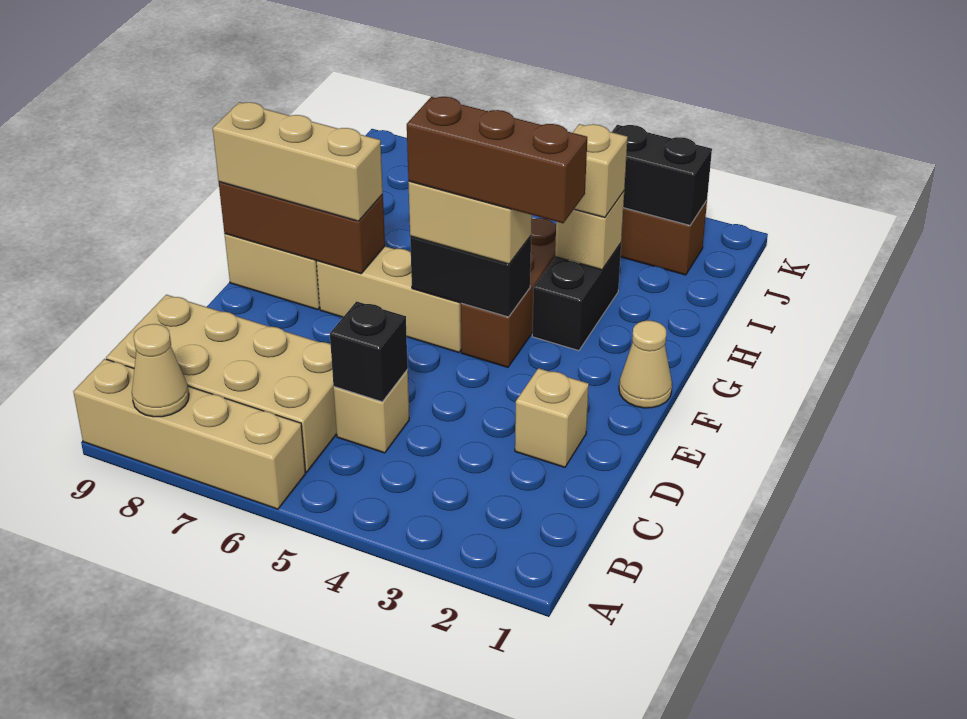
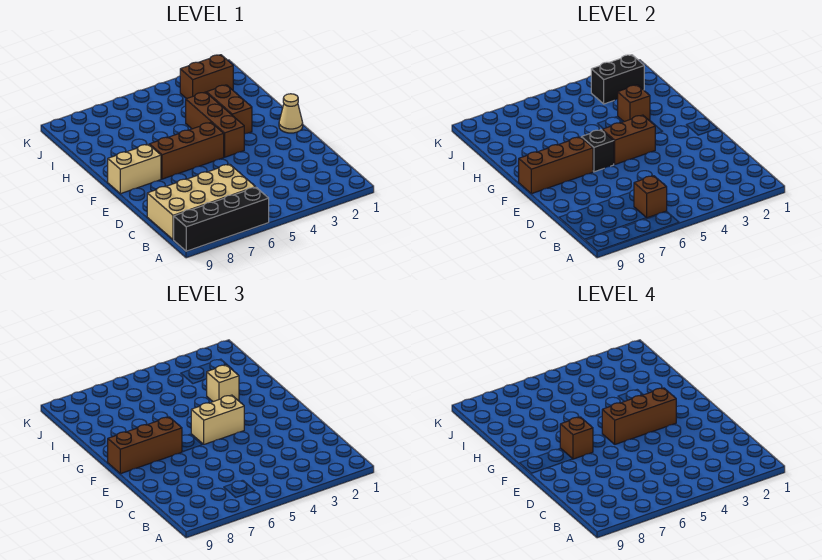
tan 1x4 brick [73,359,306,509] -> black 1x4 brick [174,187,269,251]
tan 1x1 cone [132,324,189,417] -> none
none -> brown 1x1 brick [634,176,667,218]
tan 1x1 brick [334,370,409,453] -> none
black 1x1 brick [330,301,408,402] -> black 1x1 brick moved to [581,130,614,172]
tan 1x1 brick [515,368,589,467] -> none
black 1x2 brick [410,236,531,317] -> brown 1x2 brick [602,115,655,164]
tan 1x3 brick [316,246,461,353] -> brown 1x3 brick [149,123,224,179]
tan 1x3 brick [213,102,383,221] -> brown 1x3 brick [108,417,182,474]
none -> brown 1x1 brick [560,417,593,459]
black 1x2 brick [532,243,621,351] -> brown 1x2 brick [207,85,252,134]
tan 1x1 brick [555,192,624,270] -> brown 1x1 brick [618,85,650,122]

